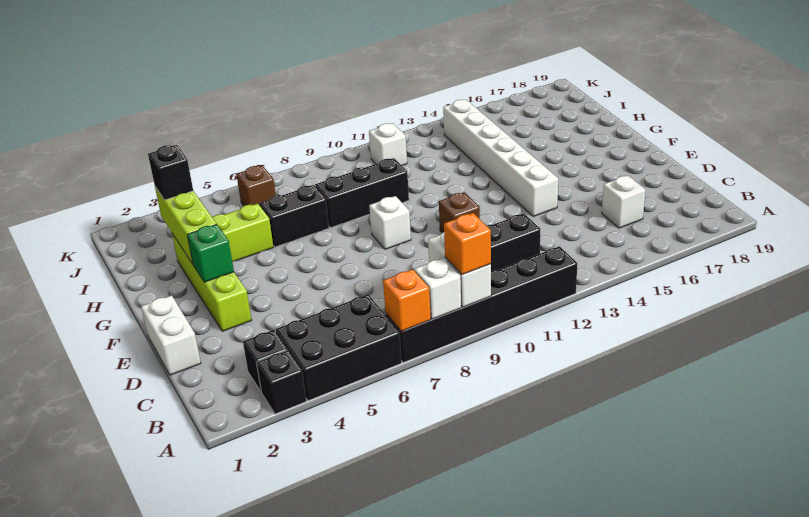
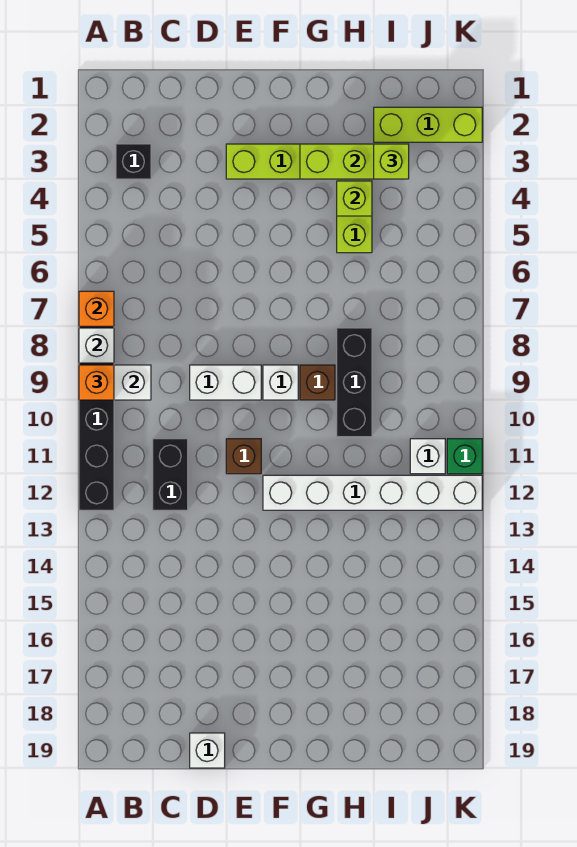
black 1x1 brick [257,350,306,414] -> none
black 2x3 brick [276,295,402,401] -> none
white 1x1 brick [602,175,645,228] -> white 1x1 brick moved to [190,733,225,768]
white 1x2 brick [141,295,201,375] -> white 1x2 brick moved to [190,365,261,400]
white 1x6 brick [443,100,558,216] -> white 1x6 brick moved to [263,475,482,510]
green 1x1 brick [187,224,234,282] -> green 1x1 brick moved to [447,439,482,474]
none -> lime 1x1 brick [337,181,372,216]
black 1x2 brick [259,185,329,247] -> none
none -> lime 1x3 brick [374,107,482,142]
black 1x1 brick [148,145,193,200] -> lime 1x1 brick [374,144,409,179]
brown 1x1 brick [236,165,276,206] -> brown 1x1 brick moved to [300,365,335,400]

